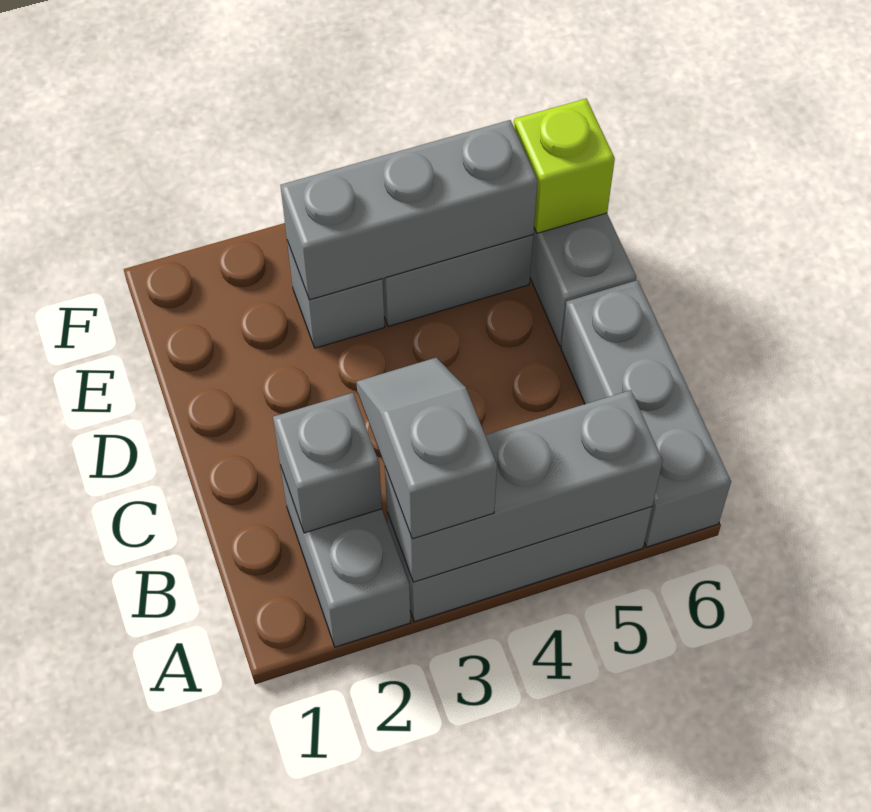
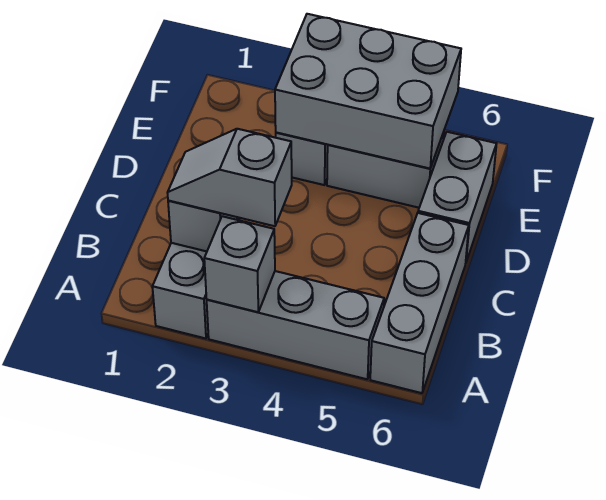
grey 1x3 brick [385,390,663,582] -> grey 1x1 brick [204,216,275,312]
grey 1x2 slope [356,358,497,539] -> grey 1x2 slope turned to [167,129,292,226]
grey 1x3 brick [280,120,538,300] -> grey 2x3 brick [275,14,461,168]
lime 1x1 brick [514,99,615,233] -> none

